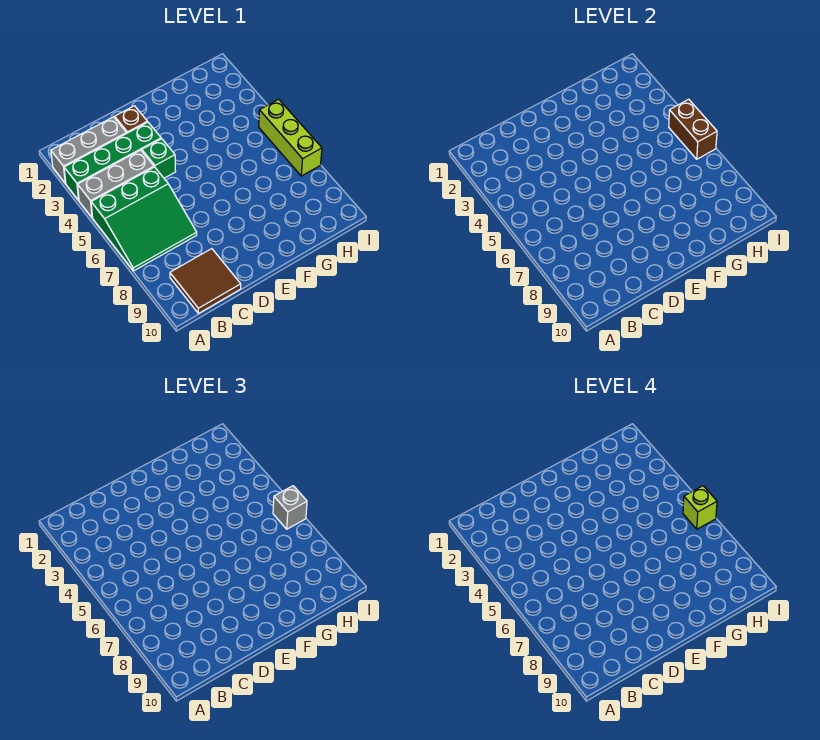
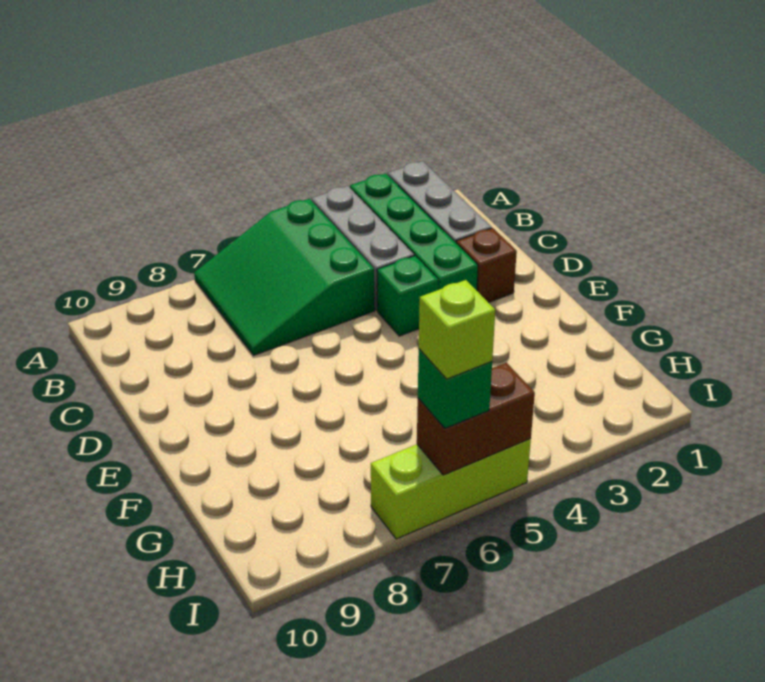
brown 2x2 tile [170,249,241,313] -> none
grey 1x1 brick [273,486,307,529] -> green 1x1 brick [418,349,492,428]

